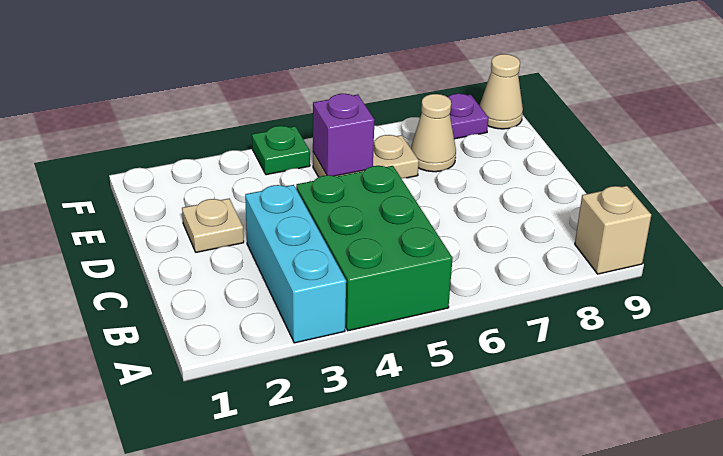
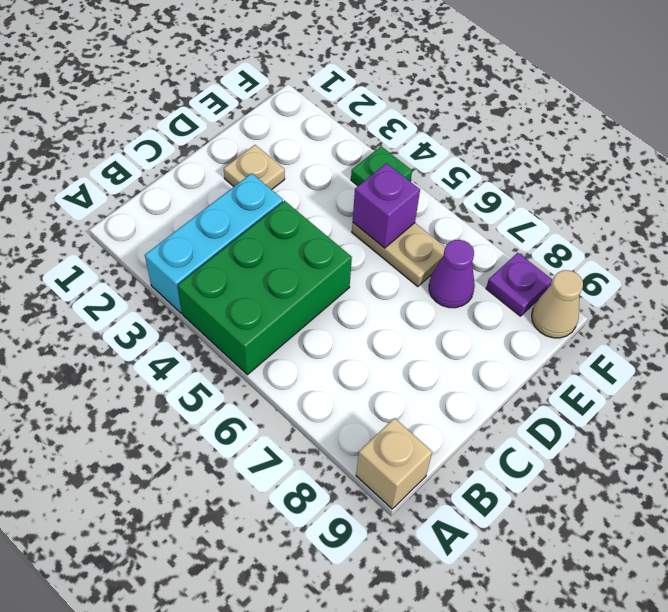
tan 1x1 cone [411,94,456,172] -> purple 1x1 cone [429,240,475,308]

